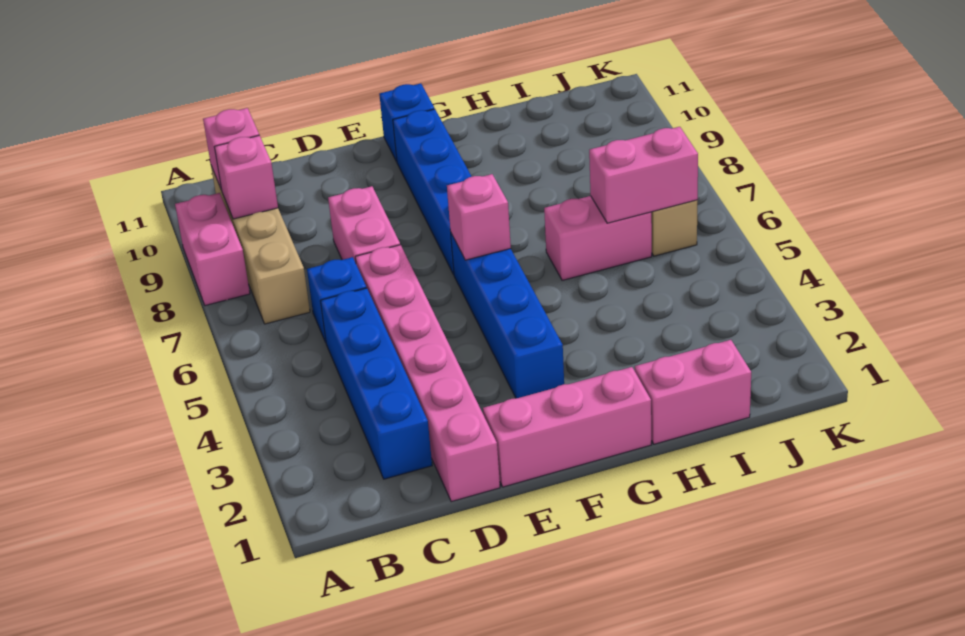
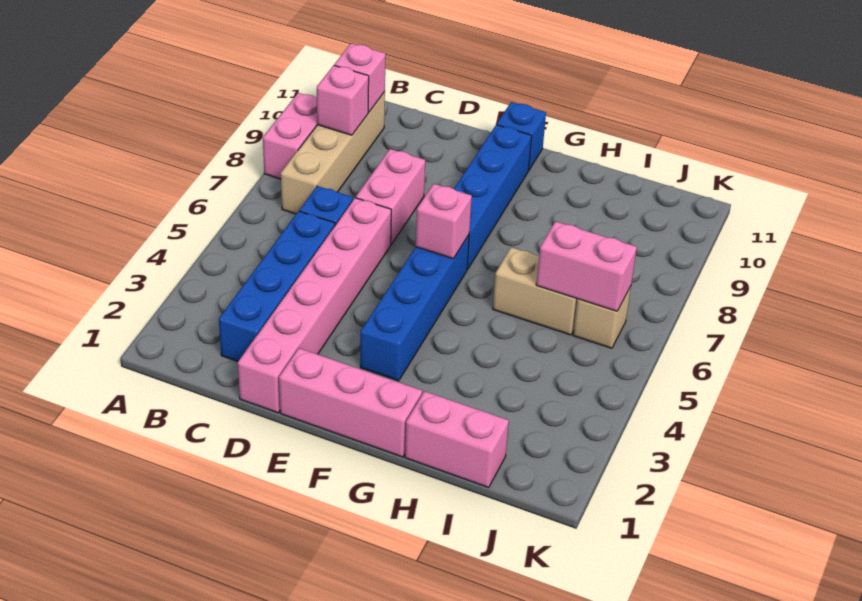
pink 1x2 brick [544,196,652,280] -> tan 1x2 brick [493,247,577,335]

